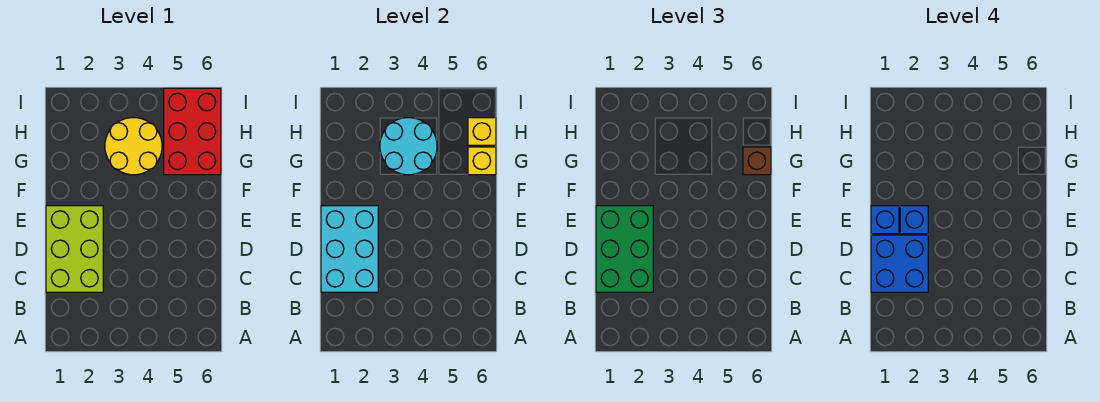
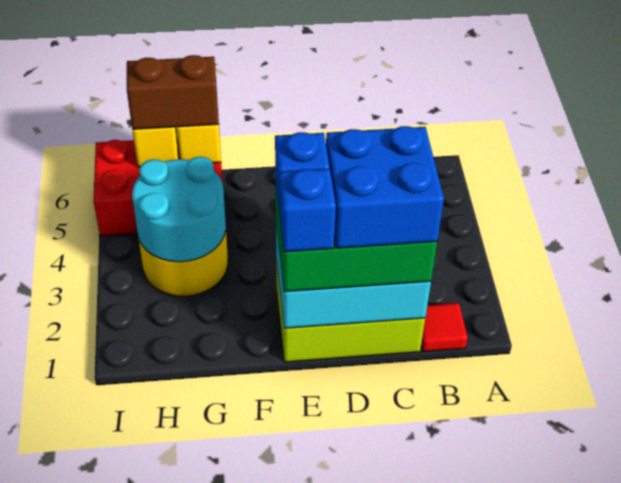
none -> red 1x1 tile [421,303,468,352]
brown 1x1 brick [743,147,771,175] -> brown 1x2 brick [127,55,219,129]

